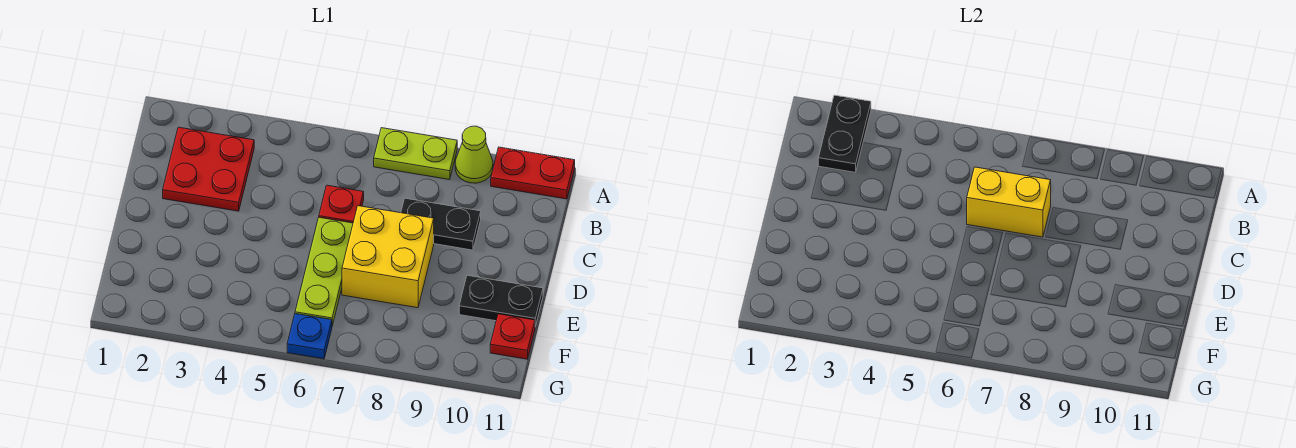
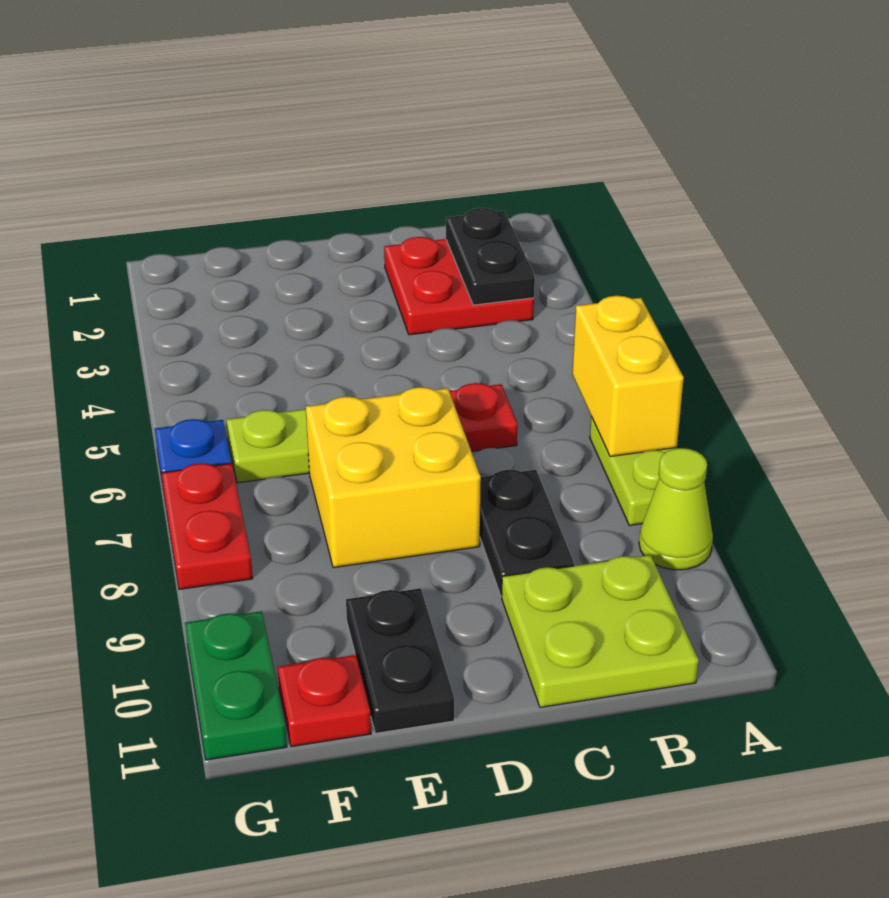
black 1x2 plate [818,95,871,172] -> black 1x2 plate turned to [446,208,535,305]
red 1x2 plate [491,147,575,199] -> red 1x2 plate moved to [162,463,253,589]
none -> lime 2x2 plate [502,555,699,707]
yellow 1x2 brick [967,167,1051,237] -> yellow 1x2 brick moved to [572,296,684,457]
none -> green 1x2 plate [185,611,287,760]

